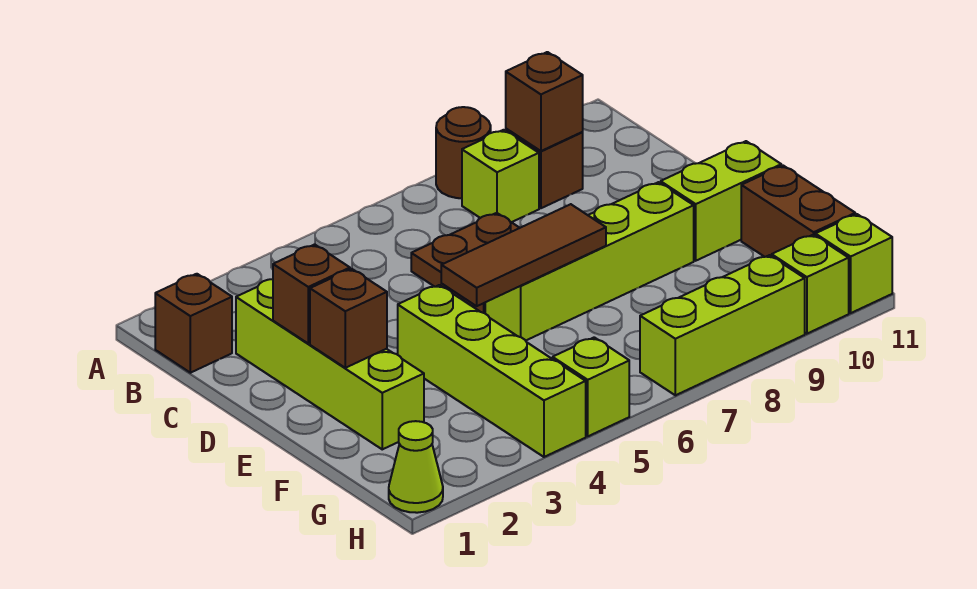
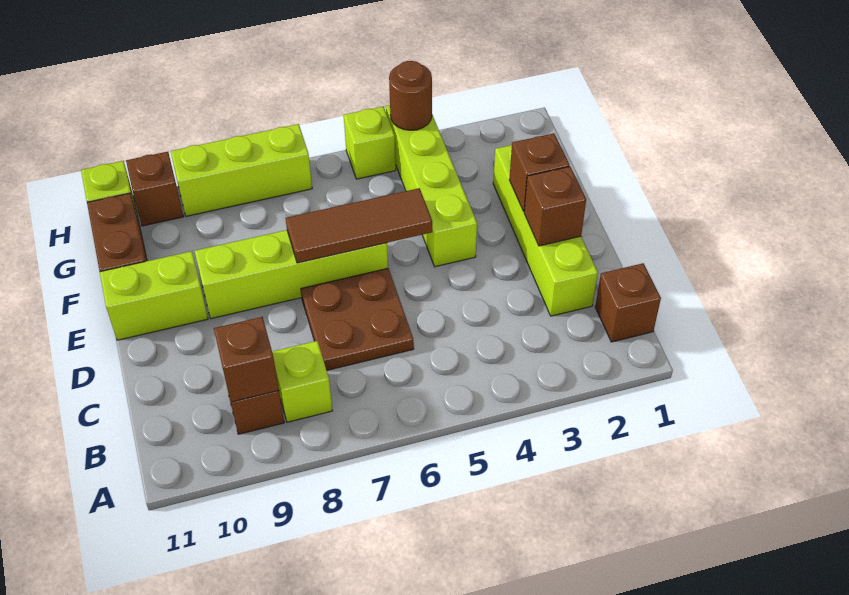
brown 1x1 round brick [436,107,491,198] -> brown 1x1 round brick moved to [389,61,432,130]
lime 1x1 cone [389,421,443,513] -> none
lime 1x1 brick [772,235,849,334] -> brown 1x1 brick [126,152,184,226]

